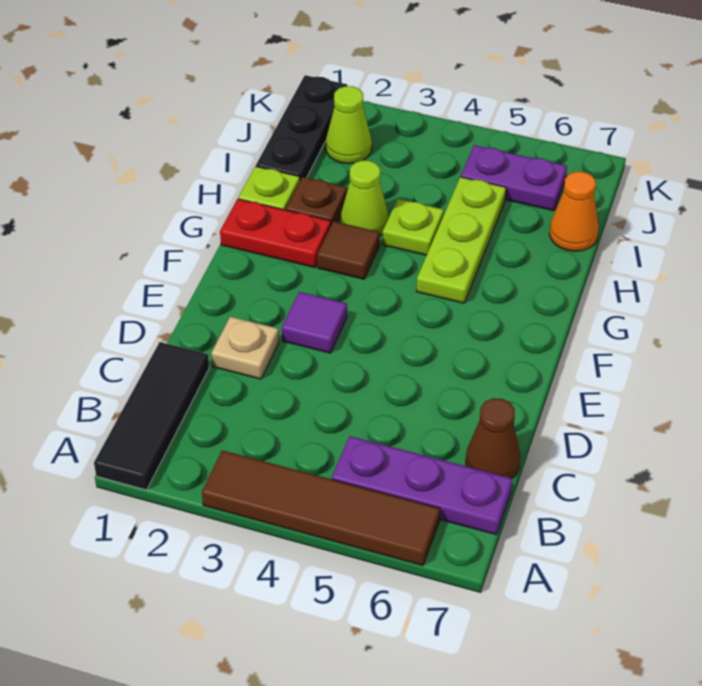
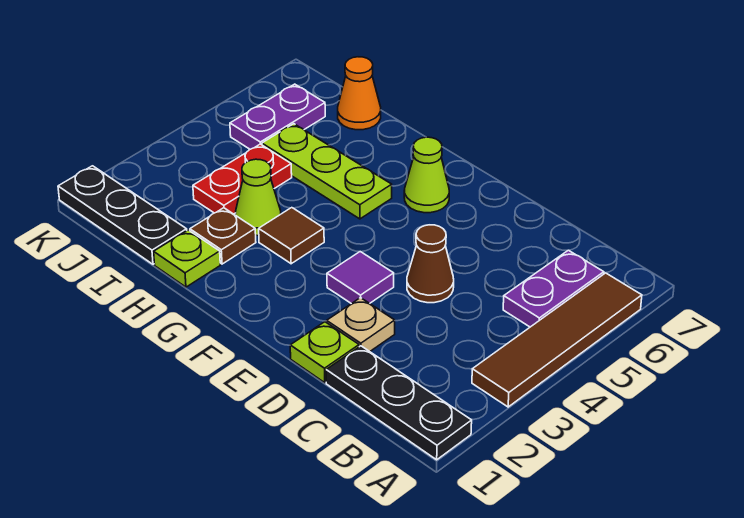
black 1x3 tile [94,342,209,490] -> black 1x3 plate [326,346,472,460]
purple 1x3 plate [332,436,513,535] -> purple 1x2 plate [503,250,604,327]
brown 1x1 cone [466,398,521,478] -> brown 1x1 cone moved to [407,225,454,303]
red 1x2 plate [220,199,331,268] -> red 1x2 plate moved to [193,144,292,214]
lime 1x1 plate [383,199,444,255] -> lime 1x1 plate moved to [290,322,359,383]
lime 1x1 cone [326,86,372,164] -> lime 1x1 cone moved to [404,137,449,213]

